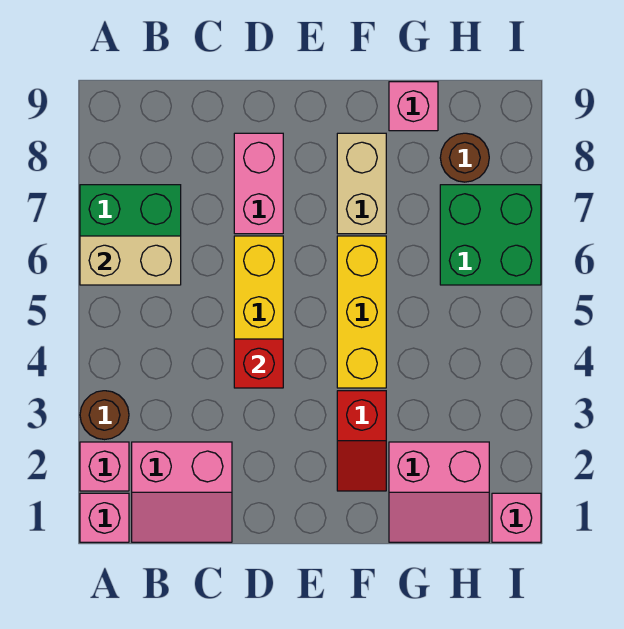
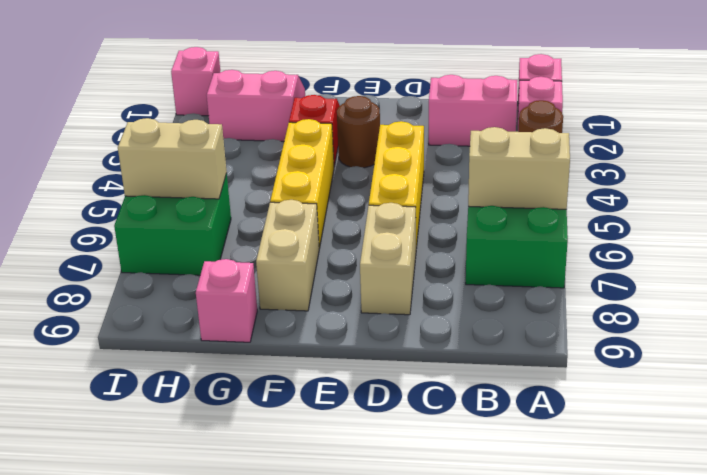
red 1x1 brick [234,339,283,388] -> none
pink 1x2 brick [234,133,283,234] -> tan 1x2 brick [360,203,416,315]
none -> tan 1x2 brick [118,118,227,199]
brown 1x1 round brick [440,133,489,182] -> brown 1x1 round brick moved to [337,96,380,168]

